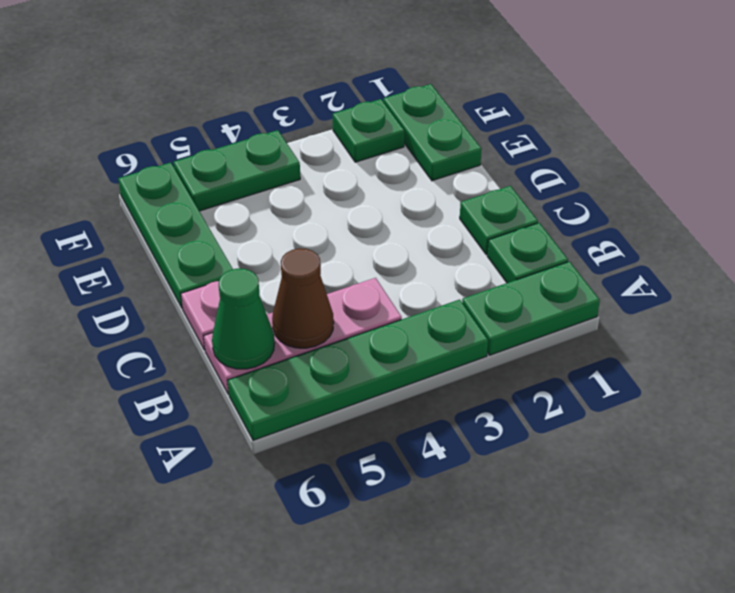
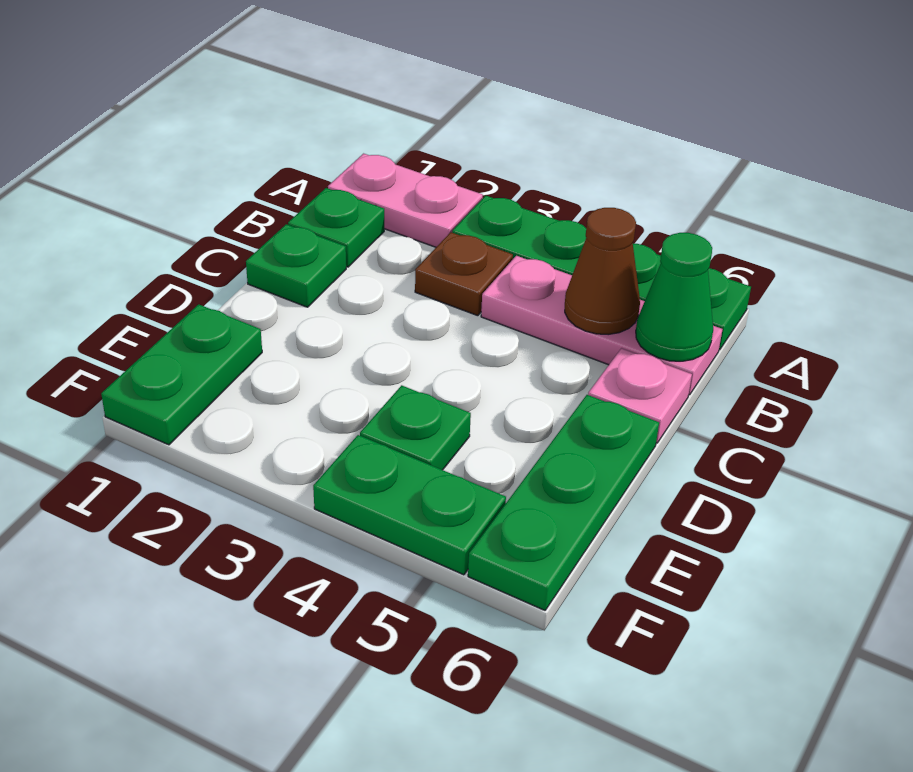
green 1x2 plate [462,262,600,355] -> pink 1x2 plate [328,154,483,247]
none -> brown 1x1 plate [415,232,513,316]
green 1x1 plate [333,99,404,162] -> green 1x1 plate moved to [360,385,471,470]

